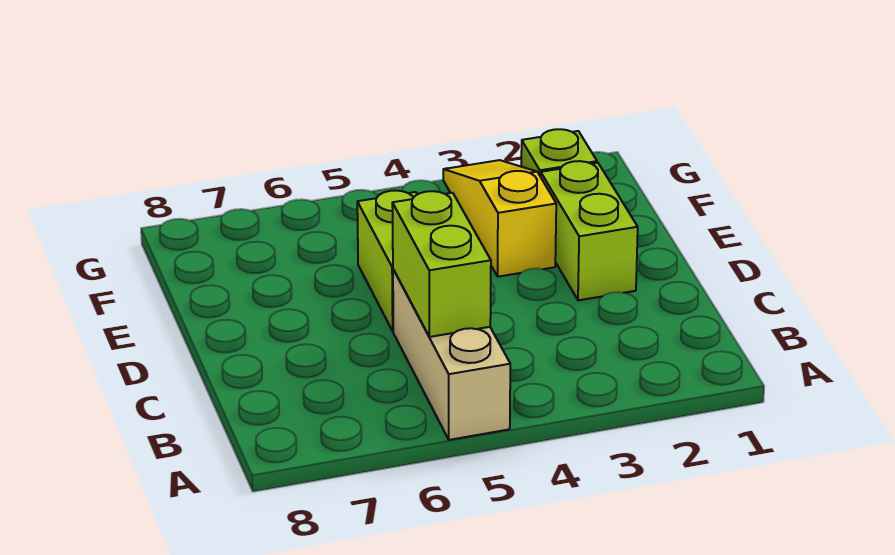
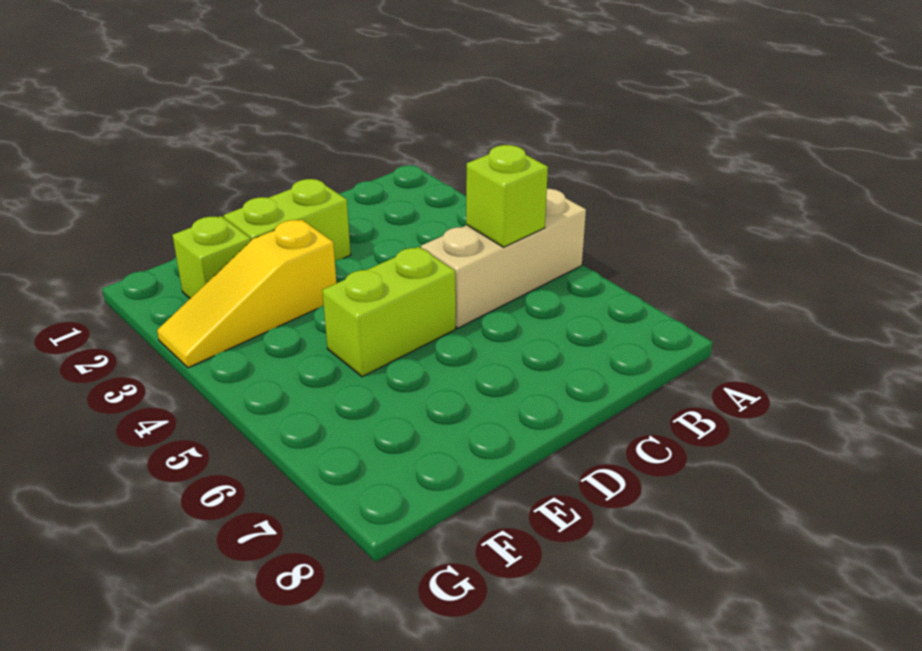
lime 1x2 brick [392,191,491,337] -> lime 1x1 brick [466,145,548,247]

